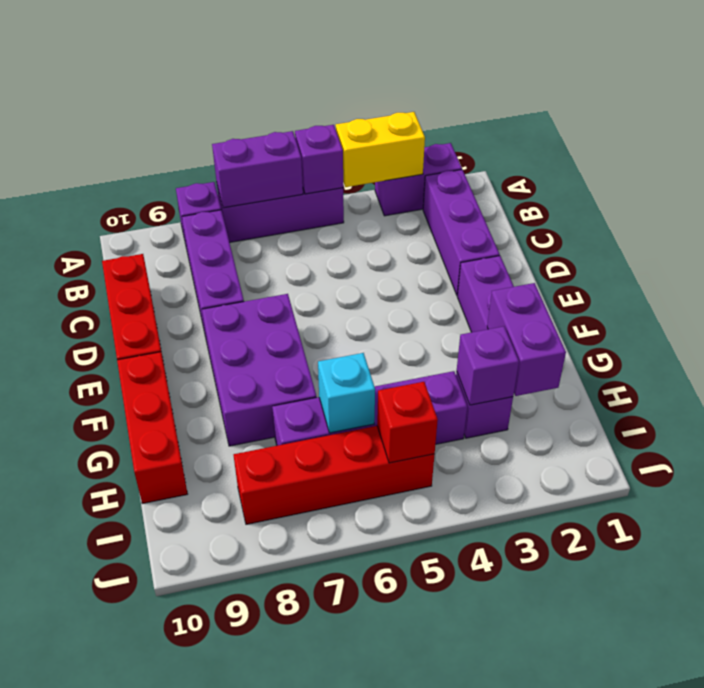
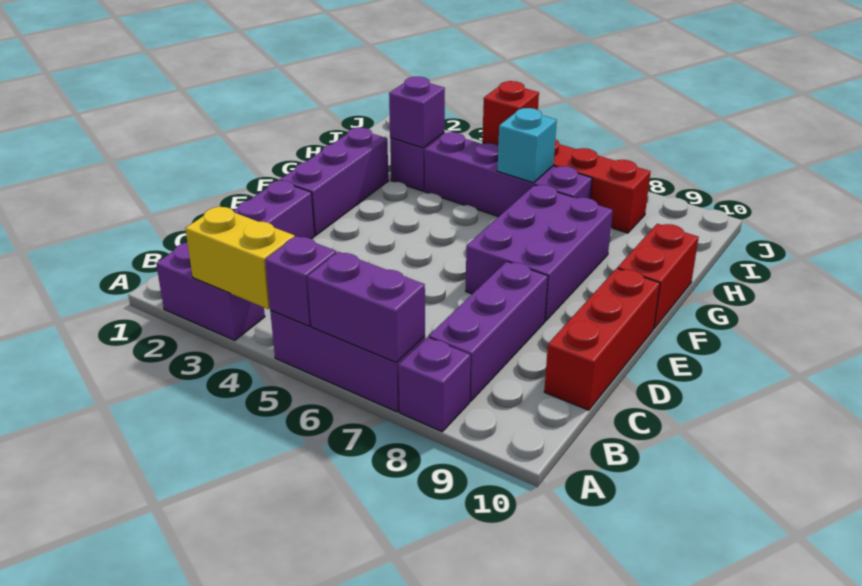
red 1x3 brick [117,352,188,504] -> red 1x2 brick [618,224,699,328]
purple 1x2 brick [487,283,566,396] -> none

